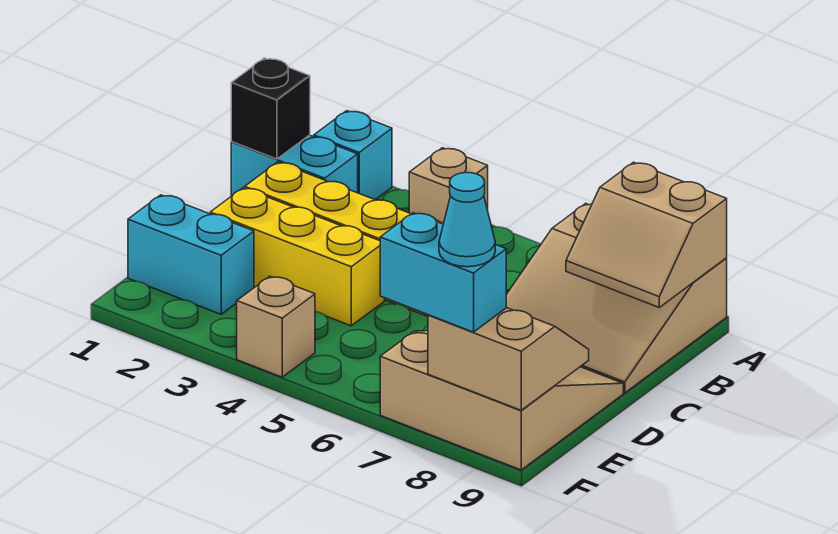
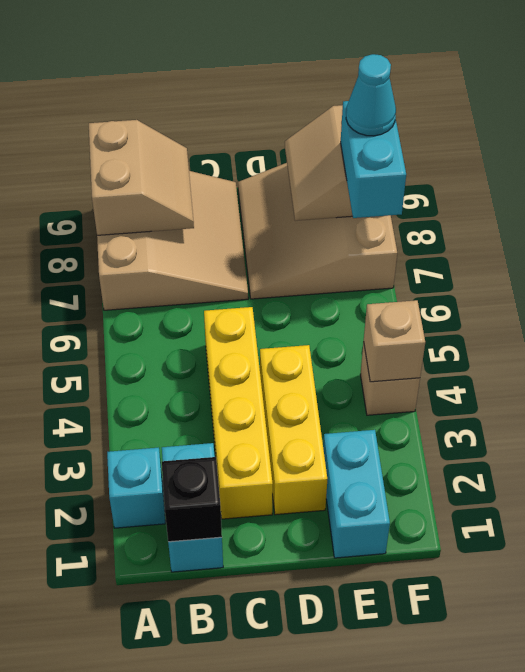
tan 1x1 brick [409,148,488,224] -> tan 1x1 brick moved to [364,300,425,382]

